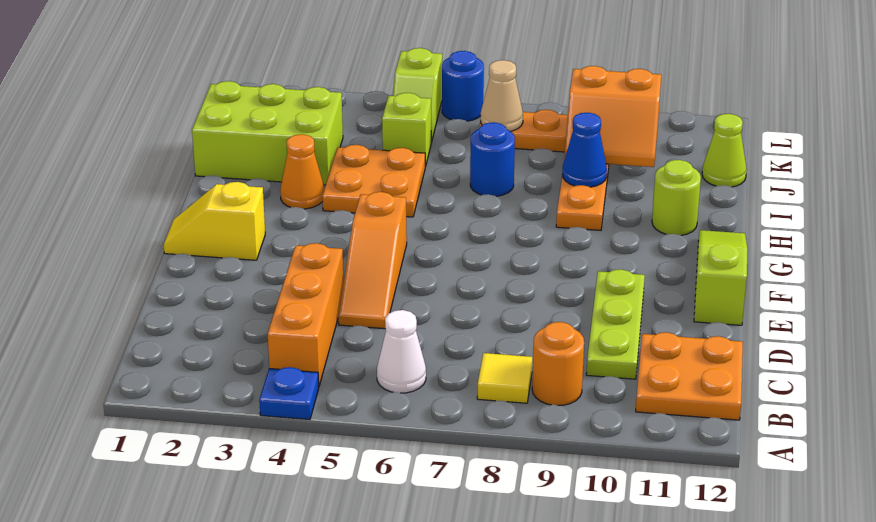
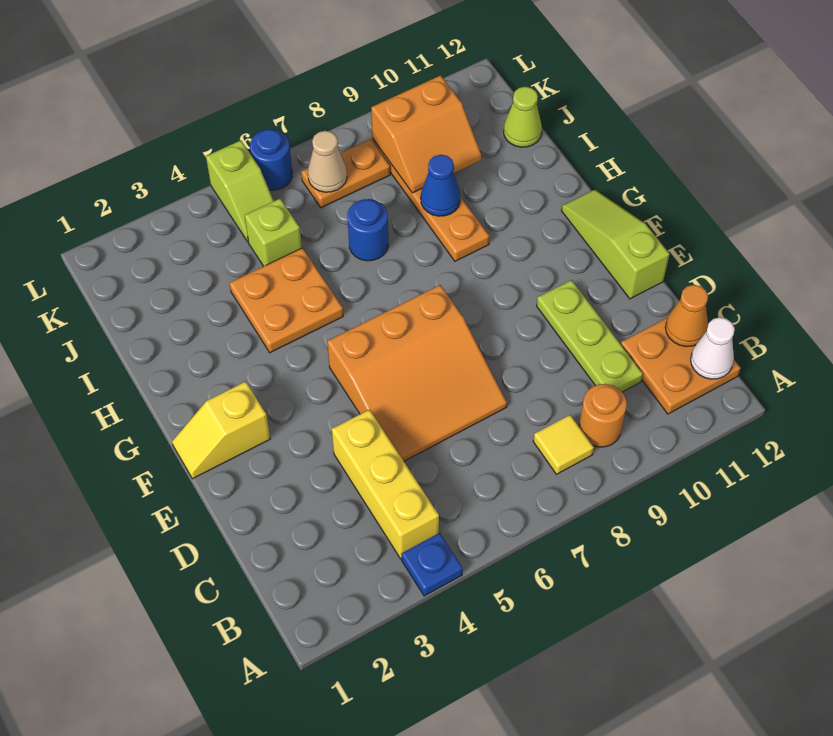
orange 1x3 brick [268,243,344,386] -> yellow 1x3 brick [332,410,439,559]
white 1x1 cone [377,310,426,393] -> white 1x1 cone moved to [691,317,735,379]
orange 1x3 slope [338,192,407,329] -> orange 3x3 slope [327,285,507,461]
orange 1x1 cone [280,134,324,209] -> orange 1x1 cone moved to [665,285,708,347]
lime 1x1 round brick [652,160,701,235] -> none
lime 2x3 brick [192,81,343,185] -> none

